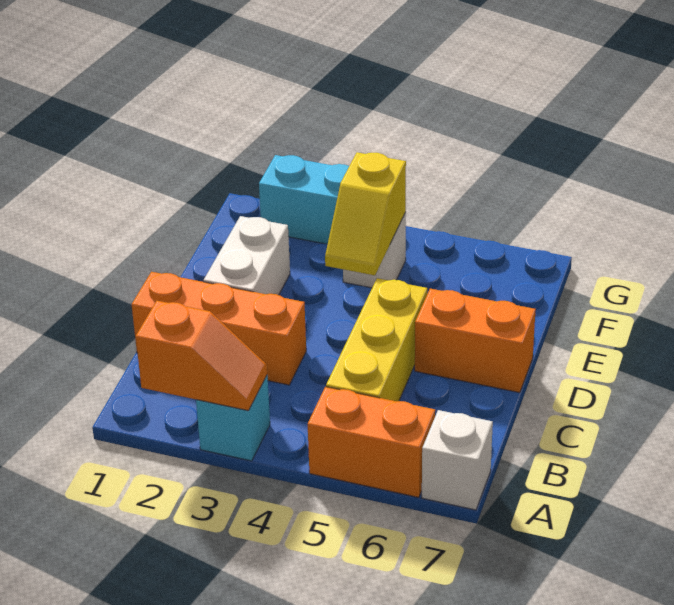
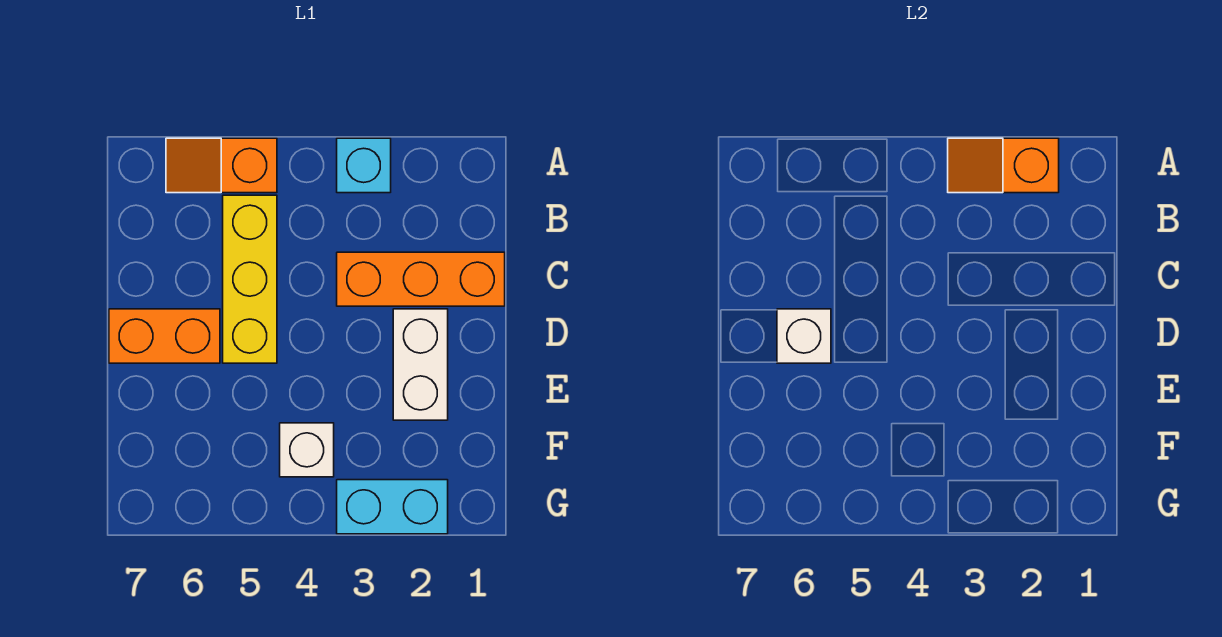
orange 1x2 brick [308,387,435,497] -> orange 1x2 slope [166,138,277,193]
white 1x1 brick [422,410,493,510] -> white 1x1 brick moved to [777,309,831,363]
yellow 1x2 slope [325,152,406,275] -> none

